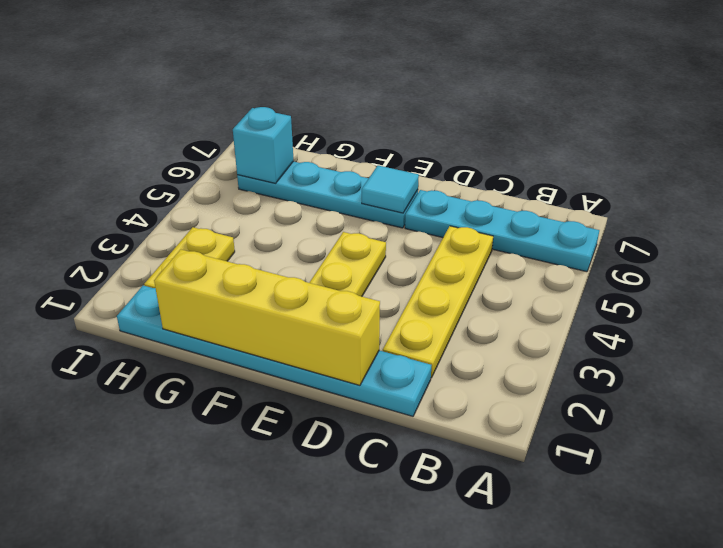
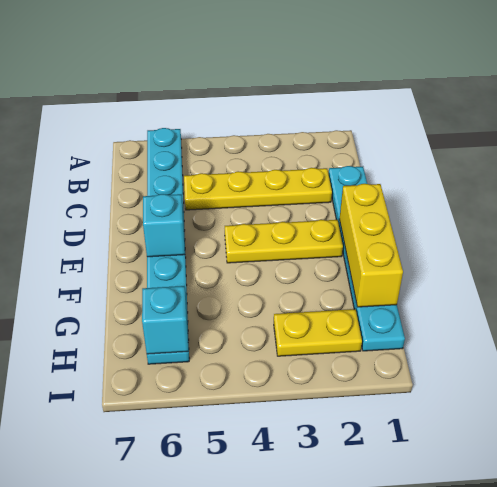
yellow 1x4 brick [154,249,380,385] -> yellow 1x3 brick [339,184,403,307]
cyan 1x1 tile [362,166,419,213] -> cyan 1x1 brick [143,194,185,257]

